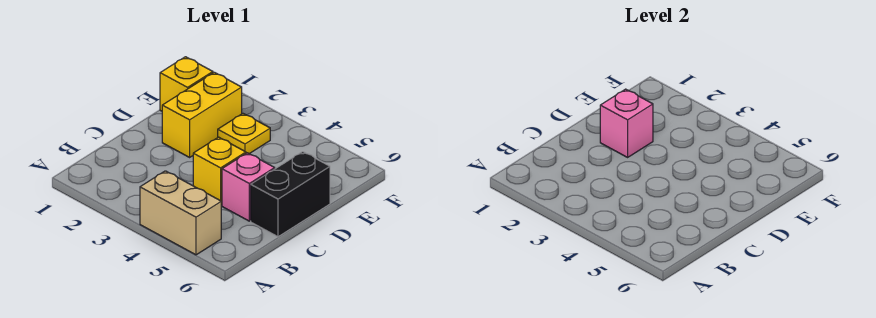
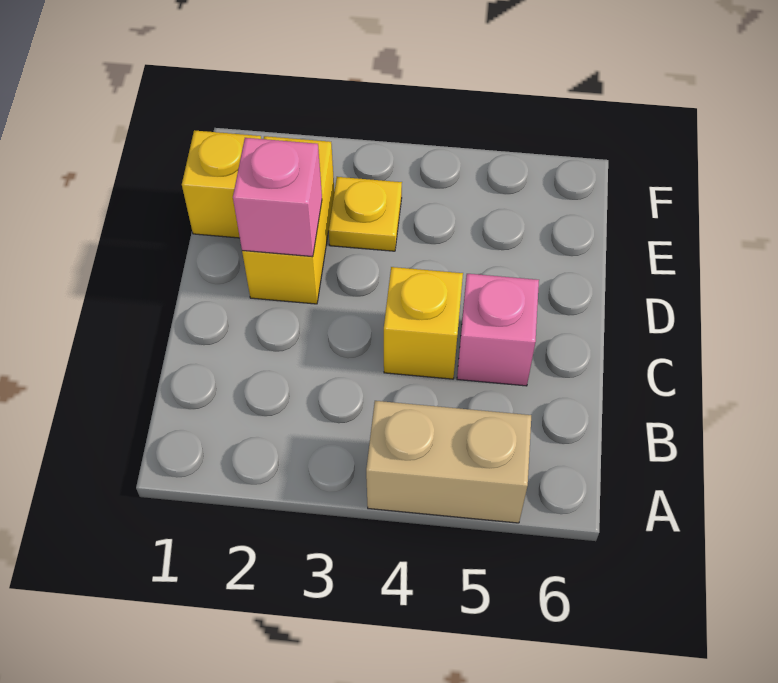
black 1x2 brick [251,152,330,237] -> none

